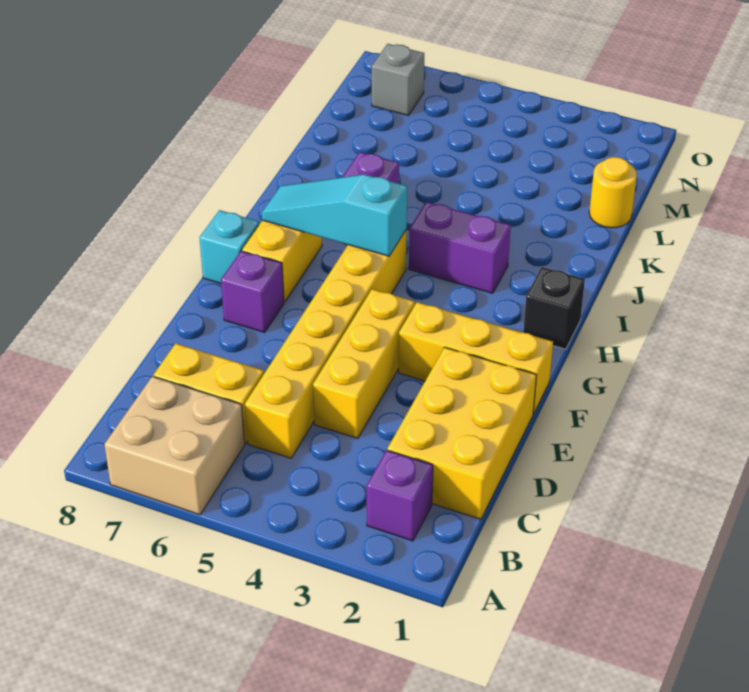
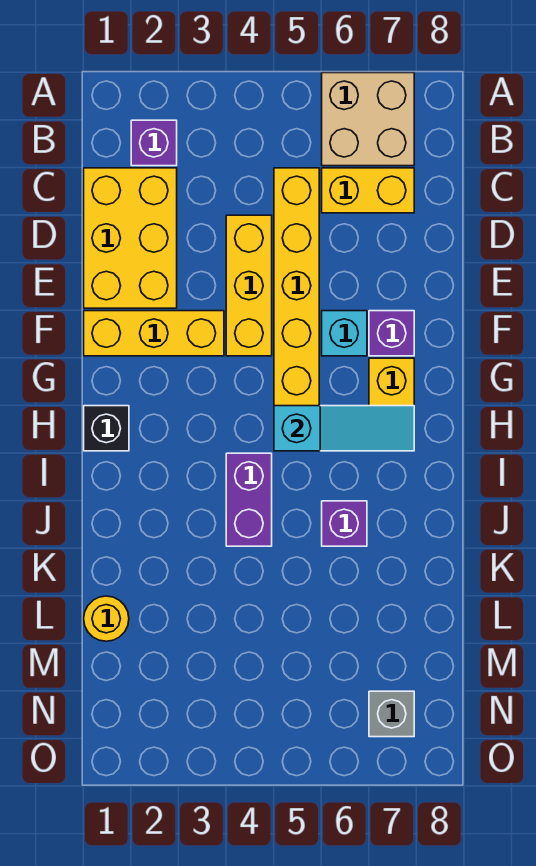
cyan 1x1 brick [200,210,259,283] -> cyan 1x1 brick moved to [322,311,367,356]
purple 1x2 brick [409,202,511,293] -> purple 1x2 brick turned to [226,453,272,546]

